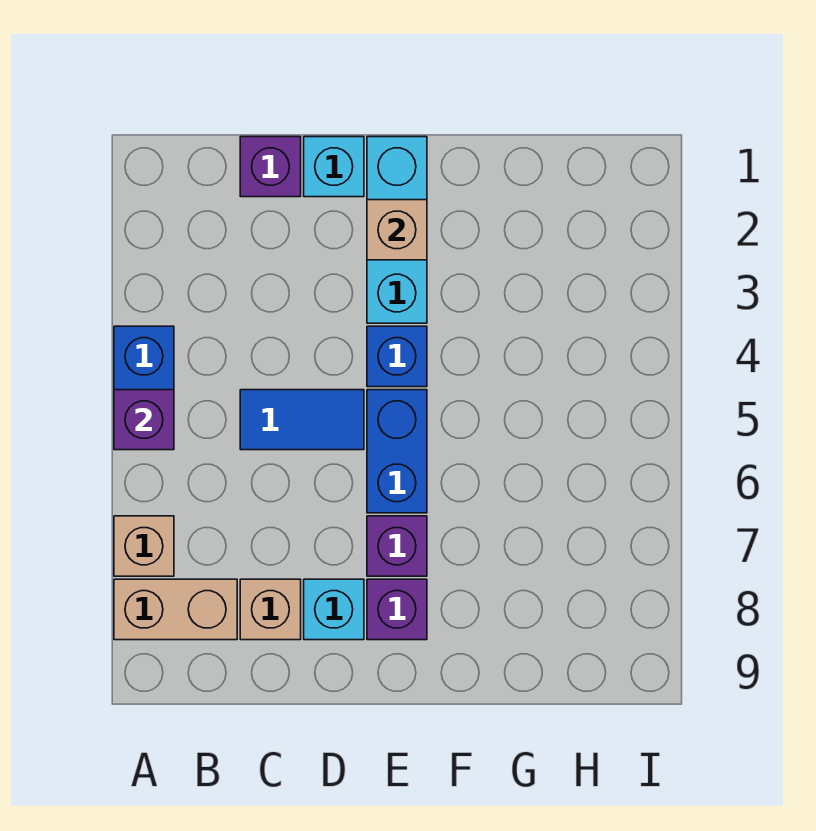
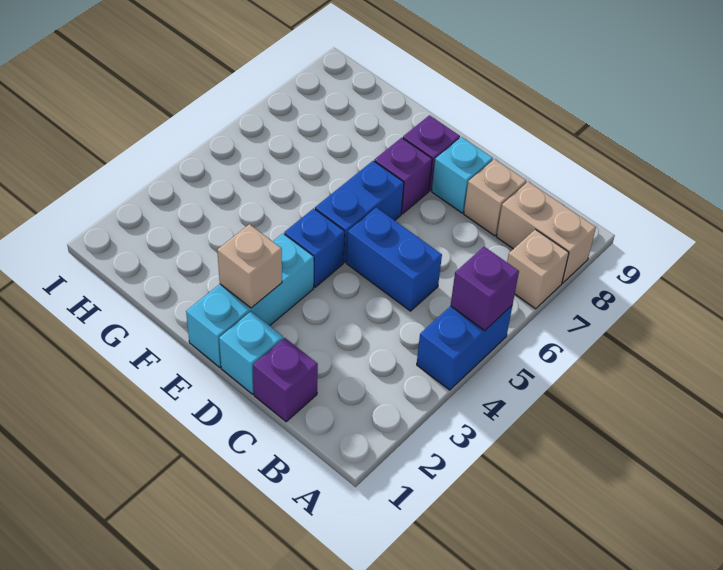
blue 1x2 tile [240,390,364,450] -> blue 1x2 brick [346,208,442,311]

